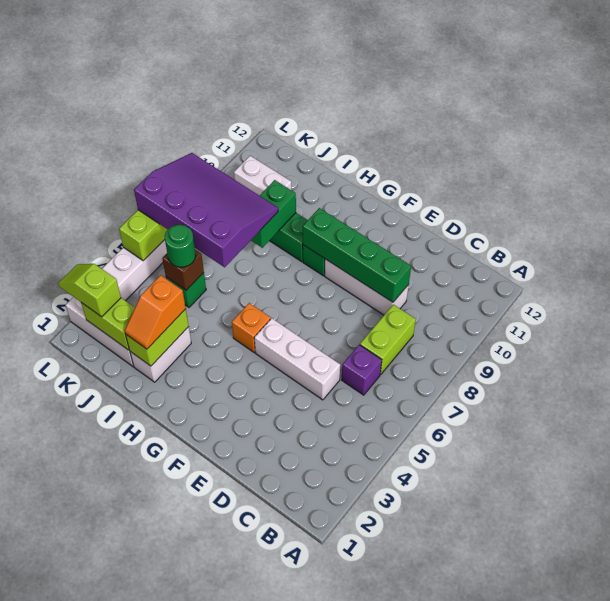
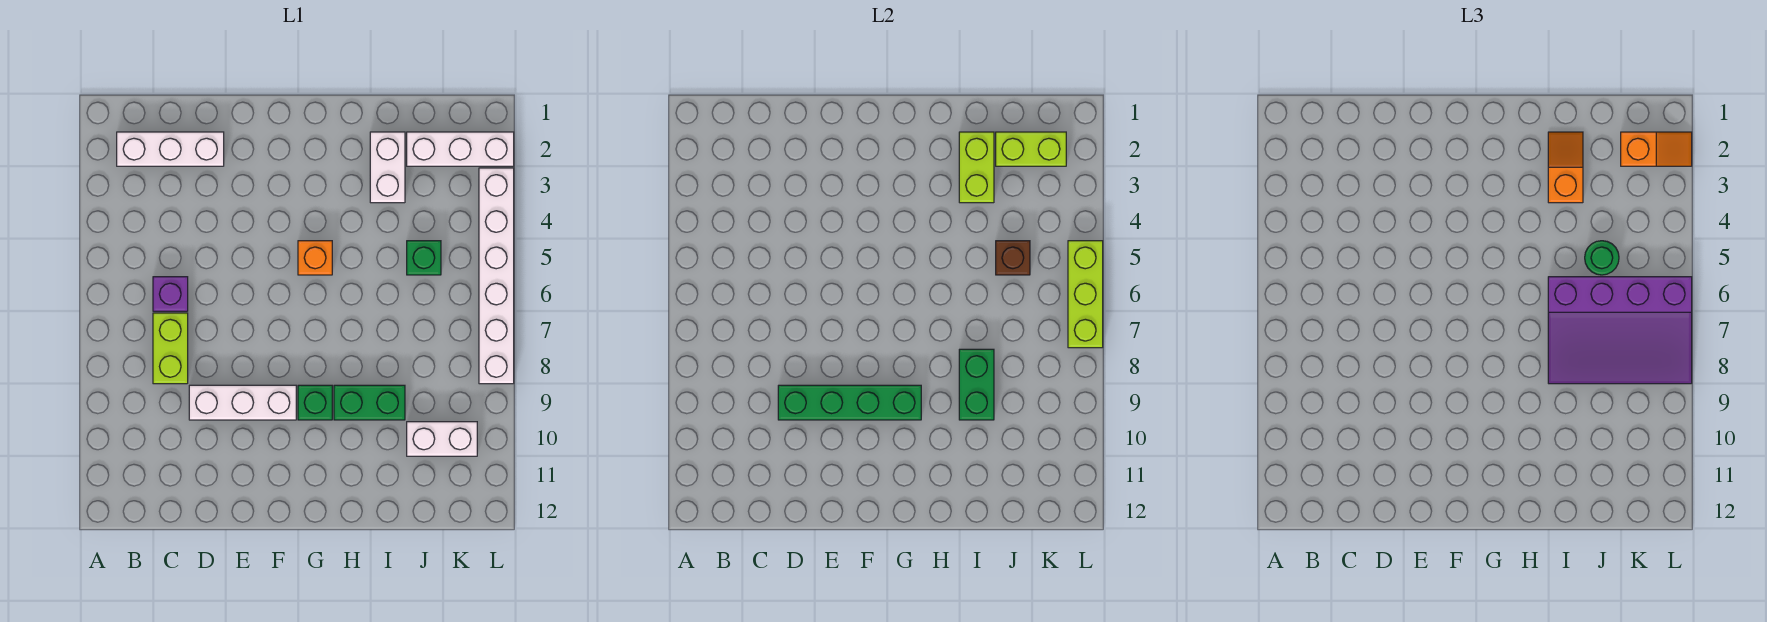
white 1x3 brick [254,318,340,400] -> white 1x3 brick moved to [117,132,224,166]
lime 1x2 slope [58,264,121,317] -> orange 1x2 slope [1621,132,1692,166]

